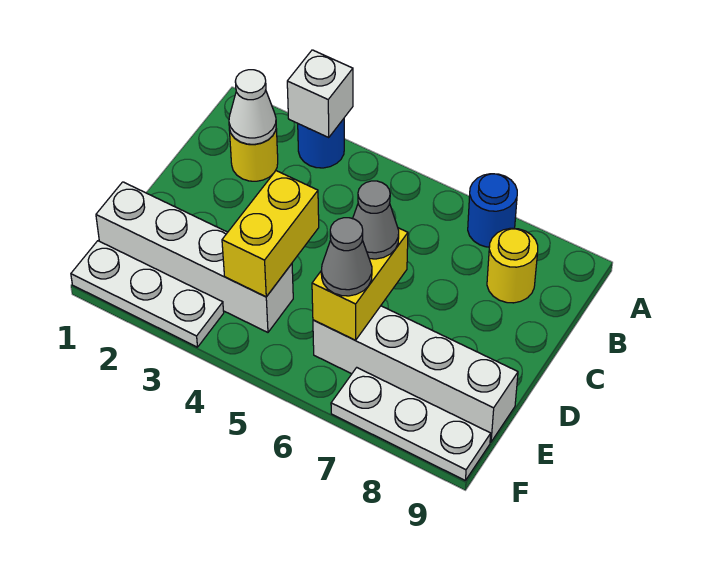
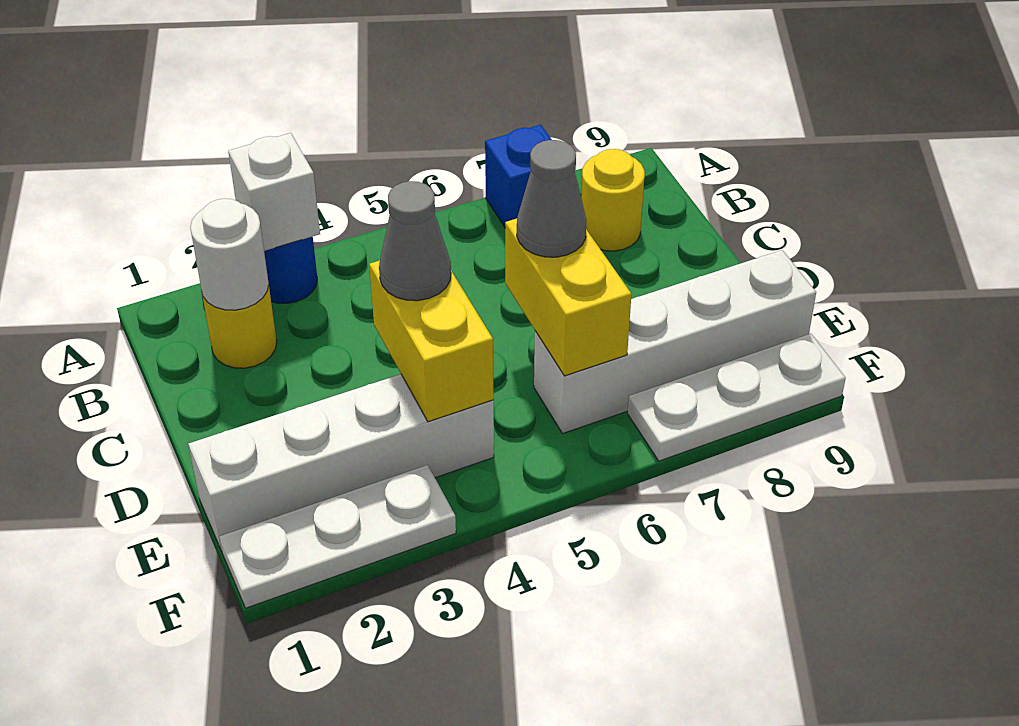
blue 1x1 round brick [468,174,517,247] -> blue 1x1 brick [485,125,552,227]
white 1x1 cone [229,70,276,144] -> white 1x1 round brick [190,199,269,310]
grey 1x1 cone [321,218,372,296] -> grey 1x1 cone moved to [379,181,451,301]

